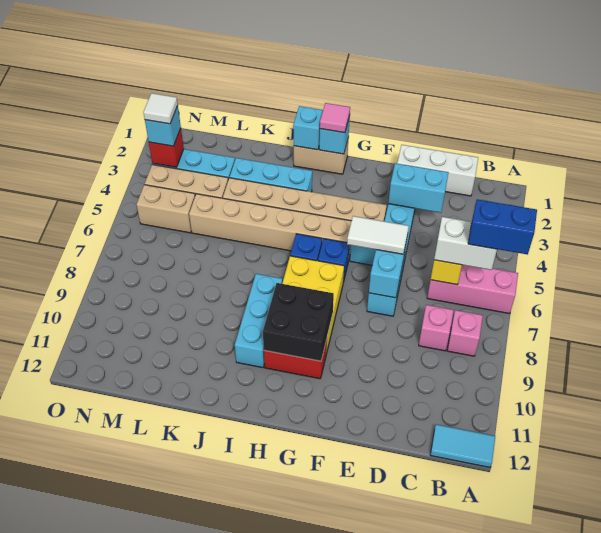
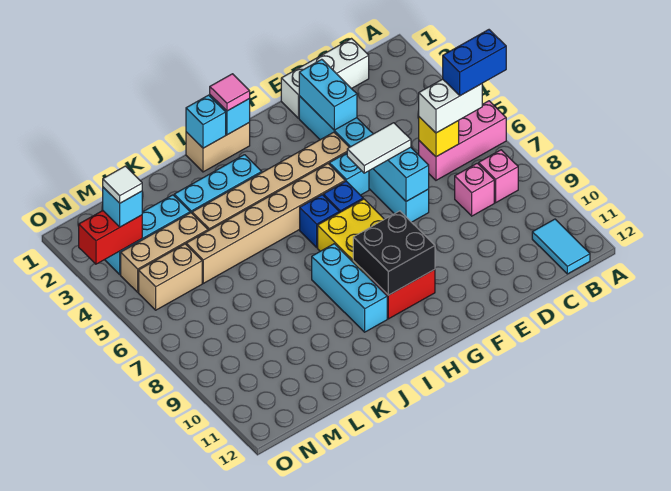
cyan 1x2 tile [430,424,495,467] -> cyan 1x2 tile turned to [532,219,590,274]
cyan 1x2 brick [388,163,449,213] -> cyan 1x2 brick turned to [299,59,357,130]
red 1x1 brick [149,128,184,167] -> red 1x2 brick [79,211,142,264]

